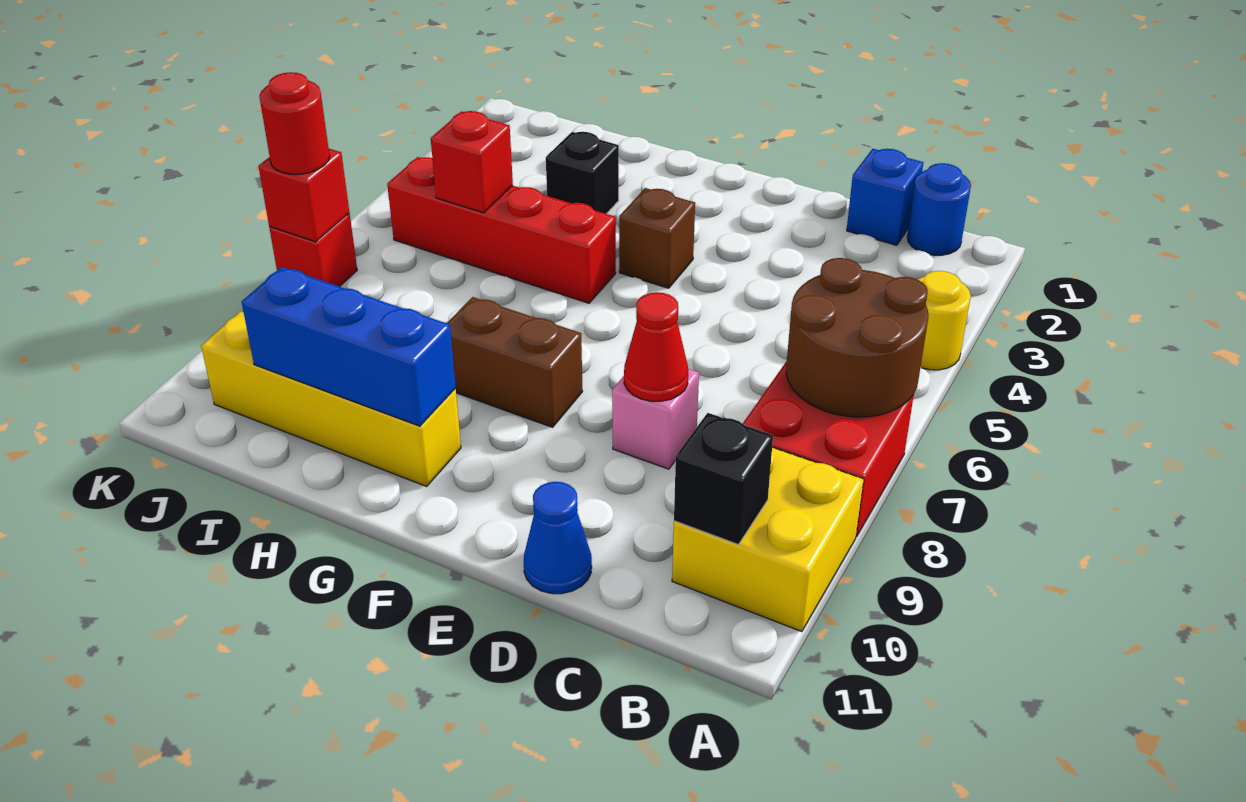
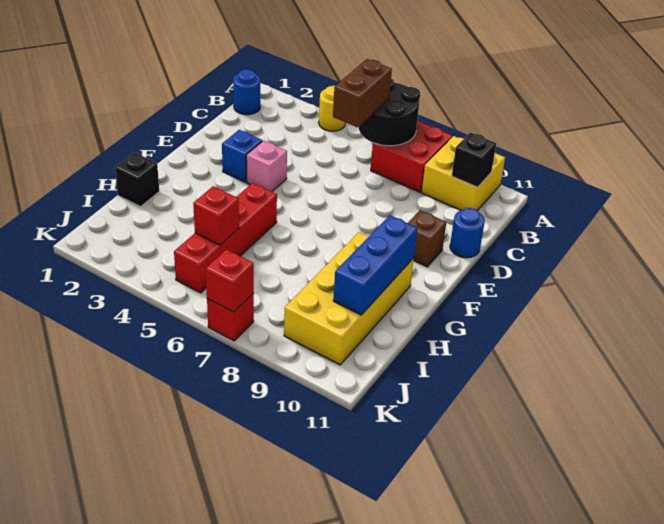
brown 2x2 round brick [786,258,928,417] -> black 2x2 round brick [359,78,420,146]
blue 1x1 brick [847,149,923,245] -> blue 1x1 brick moved to [222,130,262,182]
pink 1x1 brick [612,369,699,469] -> pink 1x1 brick moved to [246,141,287,192]
red 1x1 cone [624,292,688,401] -> none
blue 1x1 cone [524,482,592,594] -> blue 1x1 round brick [450,208,485,258]
brown 1x1 brick [619,188,695,288] -> brown 1x1 brick moved to [408,210,446,267]
brown 1x2 brick [447,297,583,427] -> brown 1x2 brick moved to [333,59,392,127]
yellow 1x4 brick [201,311,461,486] -> yellow 2x4 brick [284,232,414,365]
black 1x1 brick [546,132,619,214] -> black 1x1 brick moved to [115,153,159,207]
red 1x1 round brick [259,72,330,174] -> none

